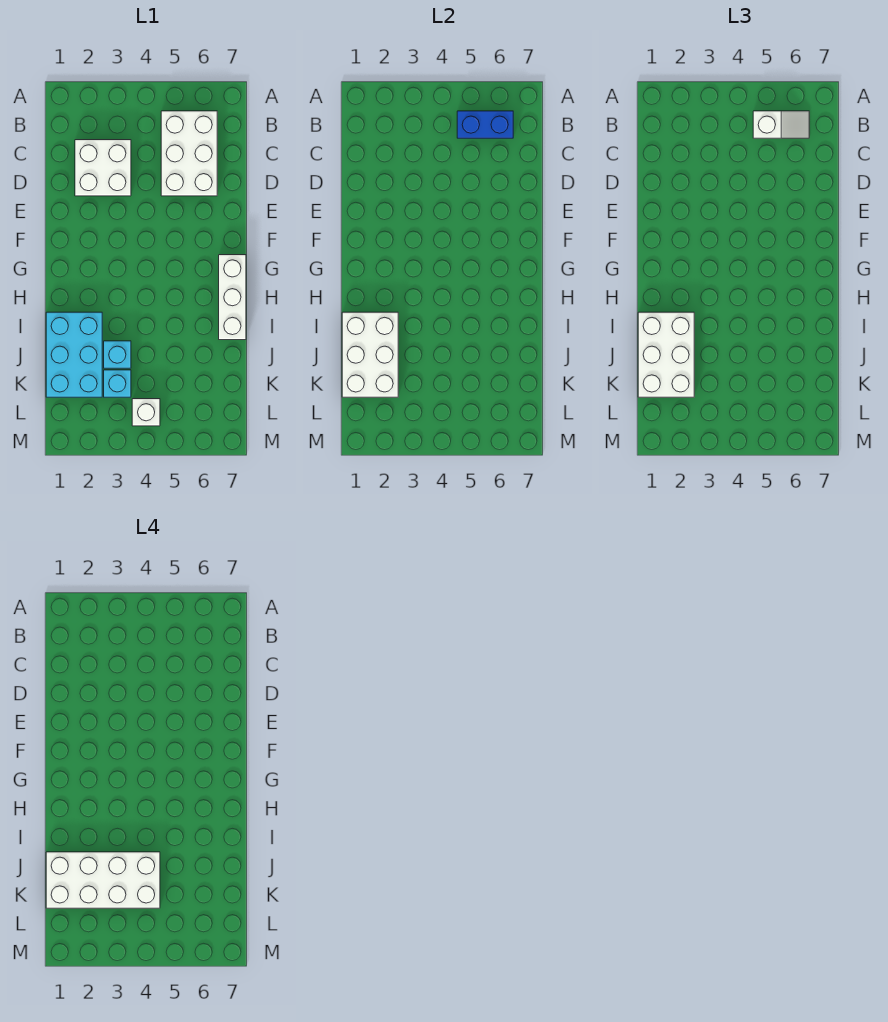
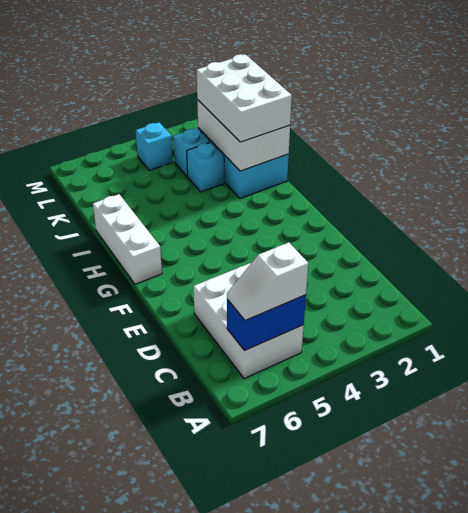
white 2x2 brick [75,140,131,196] -> none
white 2x4 brick [46,852,160,908] -> none
white 1x1 brick [132,399,160,426] -> cyan 1x1 brick [135,123,173,170]

